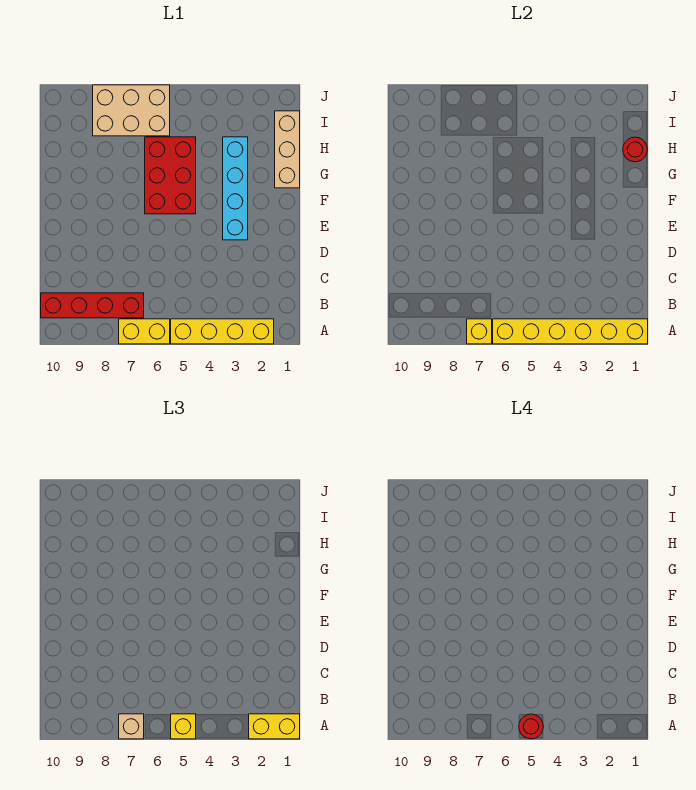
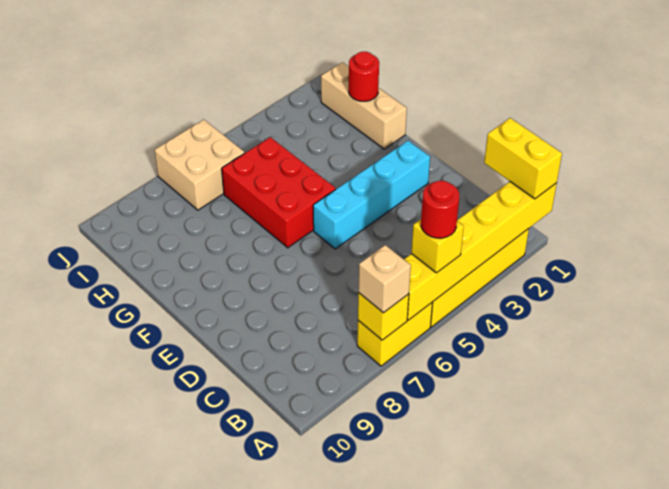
yellow 1x2 brick [249,714,300,739] -> yellow 1x2 brick turned to [484,118,562,199]
red 1x4 brick [41,293,144,318] -> none
cyan 1x4 brick [223,137,248,240] -> cyan 1x4 brick turned to [313,141,430,249]
tan 2x3 brick [93,85,170,136] -> tan 2x2 brick [154,120,245,210]

